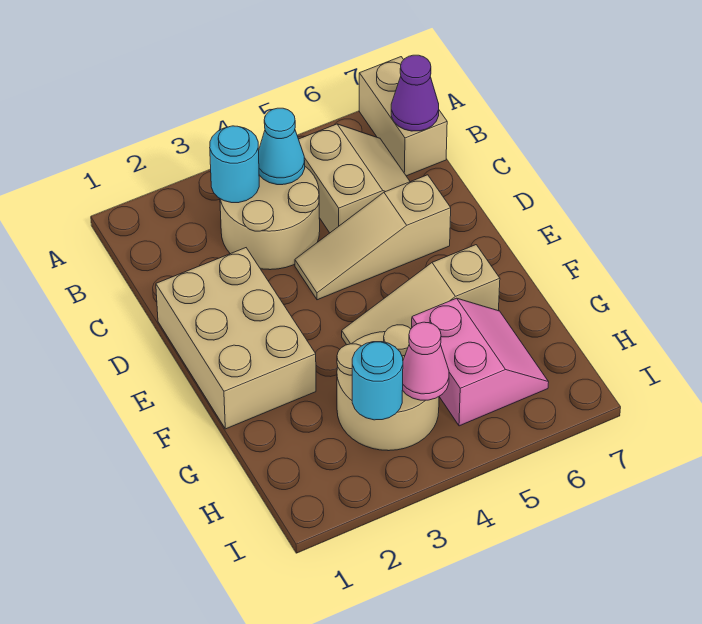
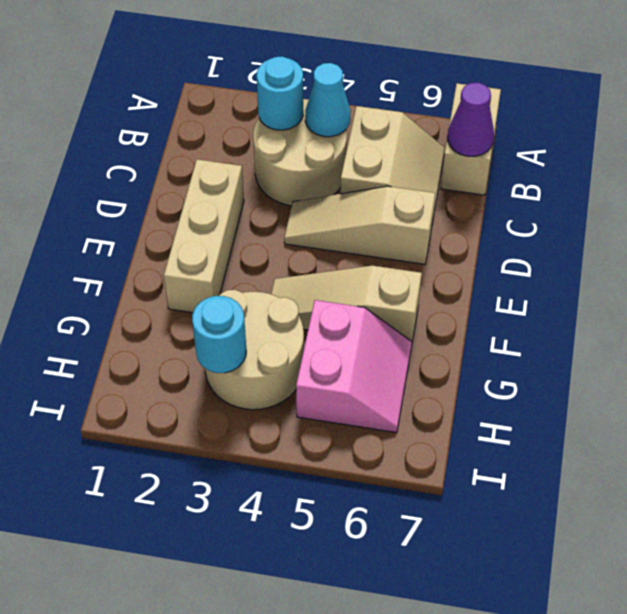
tan 2x3 brick [156,248,316,429] -> tan 1x3 brick [164,159,244,313]
pink 1x1 cone [403,322,449,400] -> none

